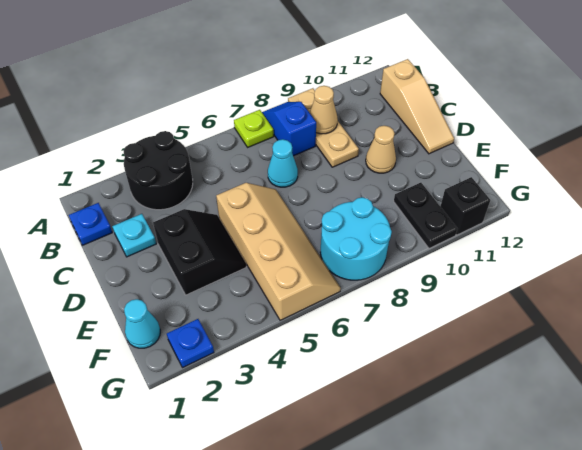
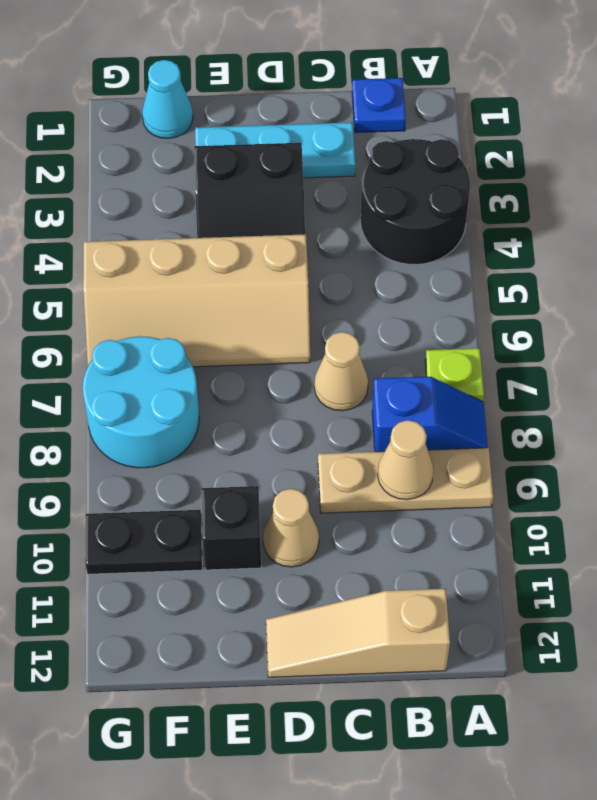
cyan 1x1 plate [112,214,156,257] -> cyan 1x3 plate [195,123,355,178]
cyan 1x1 cone [268,139,298,187] -> tan 1x1 cone [314,332,368,411]
blue 1x1 plate [167,319,214,368] -> none
black 1x1 brick [440,177,490,235] -> black 1x1 brick moved to [202,486,261,570]

